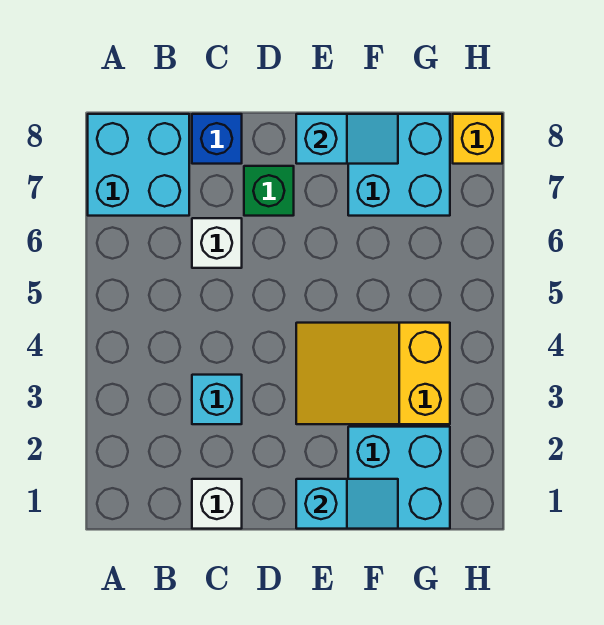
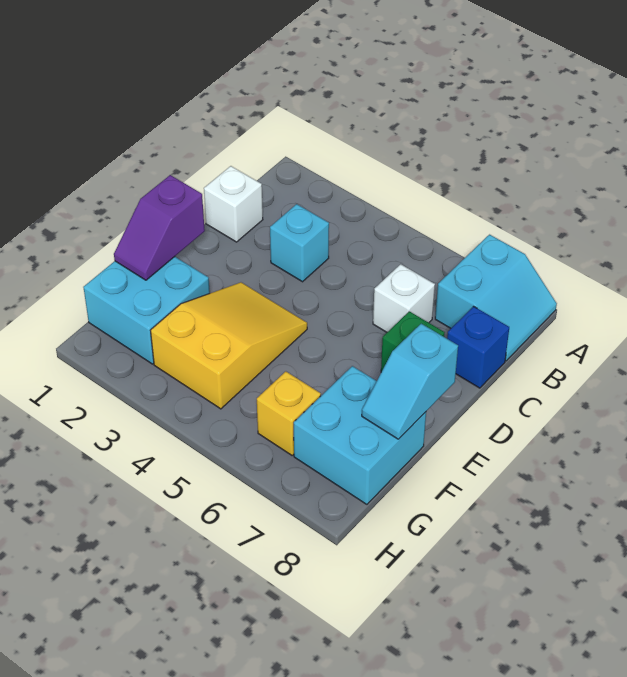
cyan 2x2 brick [88,114,189,216] -> cyan 2x2 slope [435,235,557,361]
cyan 1x2 slope [296,479,398,529] -> purple 1x2 slope [114,175,205,280]
yellow 1x1 brick [453,114,502,164] -> yellow 1x1 brick moved to [257,371,321,455]

